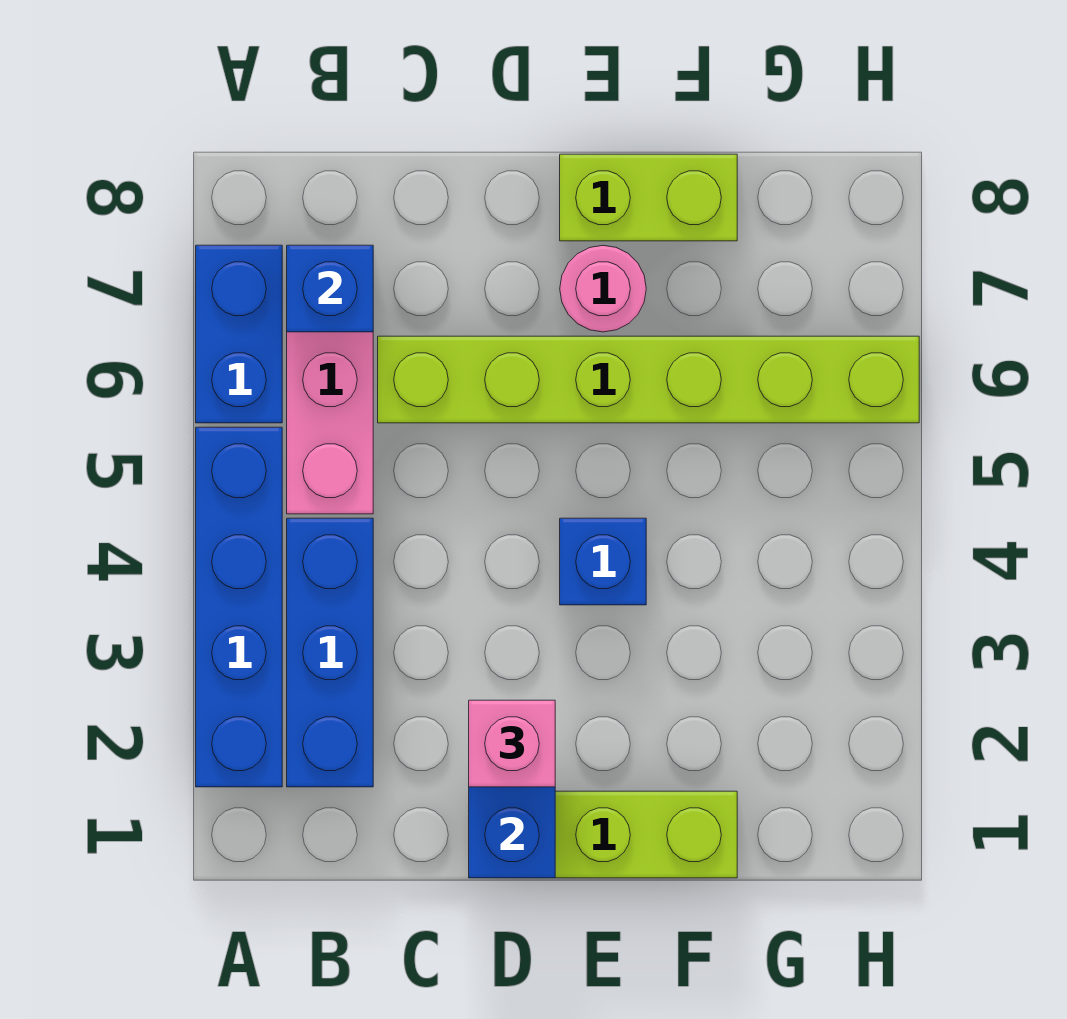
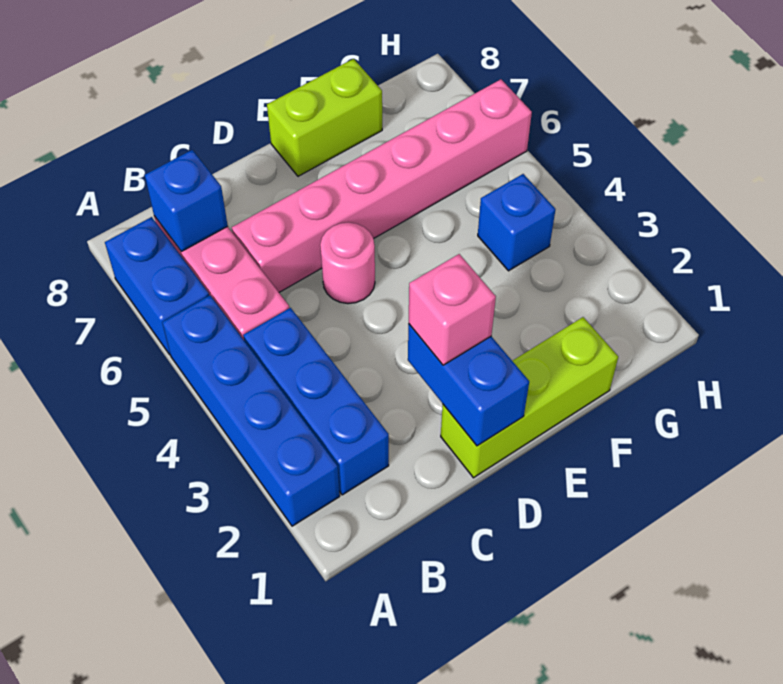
lime 1x6 brick [378,336,919,423] -> pink 1x6 brick [232,79,532,292]
blue 1x1 brick [560,518,646,605] -> blue 1x1 brick moved to [478,174,556,271]
pink 1x1 round brick [560,245,646,332] -> pink 1x1 round brick moved to [320,222,375,304]

